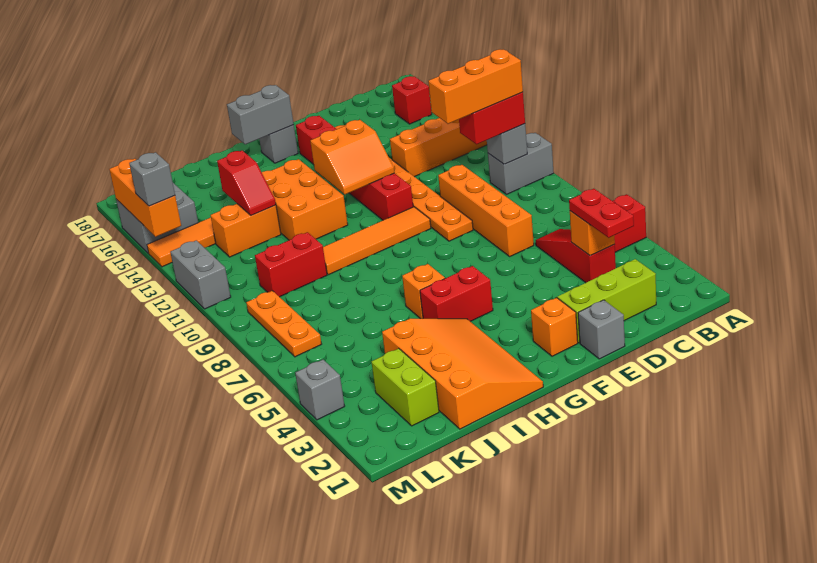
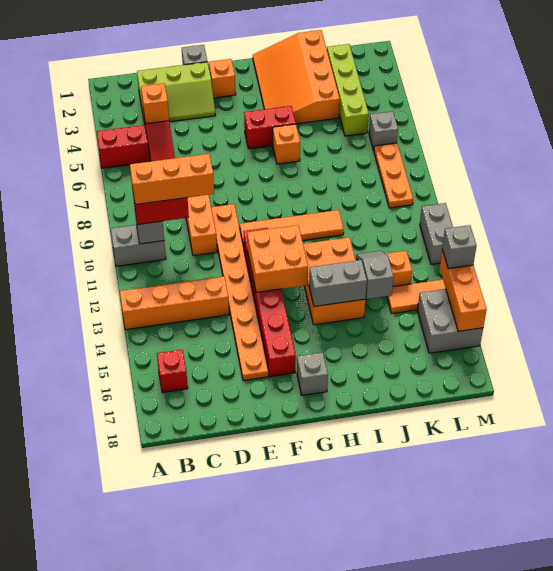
red 1x2 plate [569,189,634,238] -> none
orange 2x2 slope [310,120,395,194] -> orange 2x2 brick [247,225,308,292]
grey 1x2 brick [227,85,294,144] -> grey 1x2 brick moved to [309,260,367,307]
red 1x2 brick [255,232,327,297] -> none
red 1x2 slope [217,151,276,216] -> grey 1x2 slope [356,251,394,299]
lime 1x2 brick [371,348,439,426] -> lime 1x4 brick [327,44,369,136]
grey 1x1 brick [295,360,345,420] -> grey 1x1 brick moved to [369,111,398,151]

